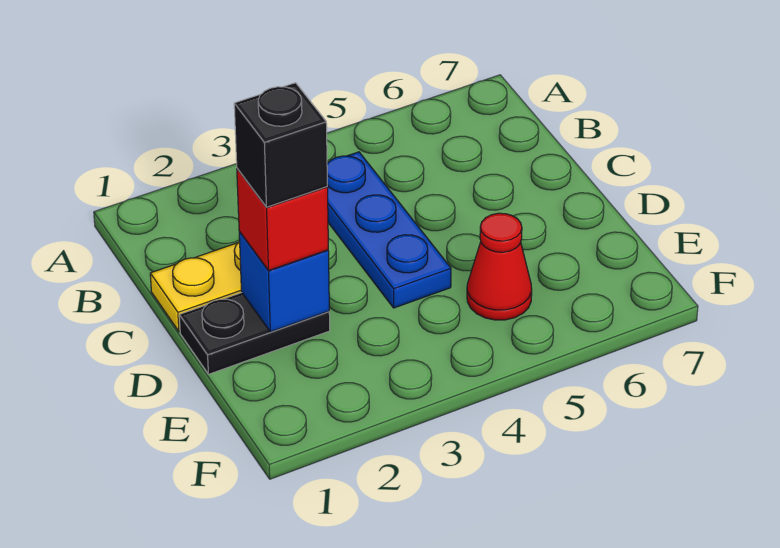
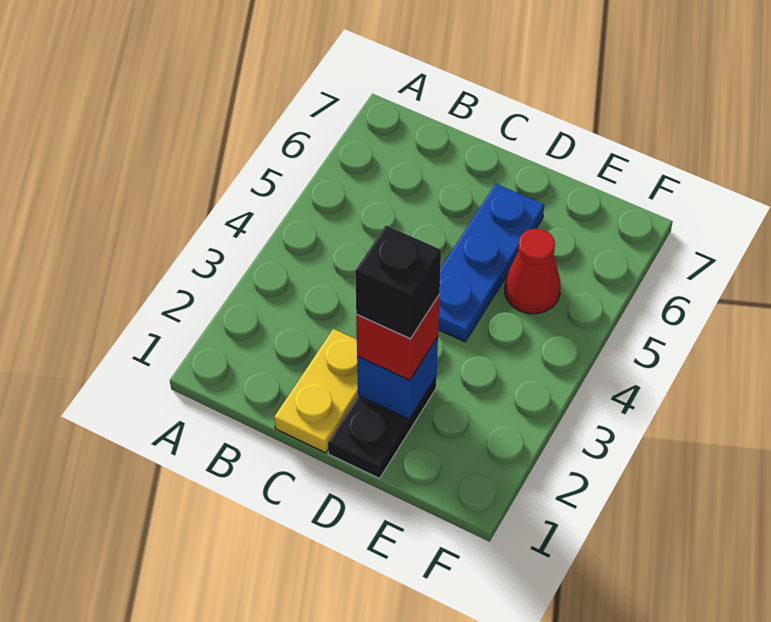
blue 1x3 plate [327,152,451,308] -> blue 1x3 plate turned to [438,184,544,342]

